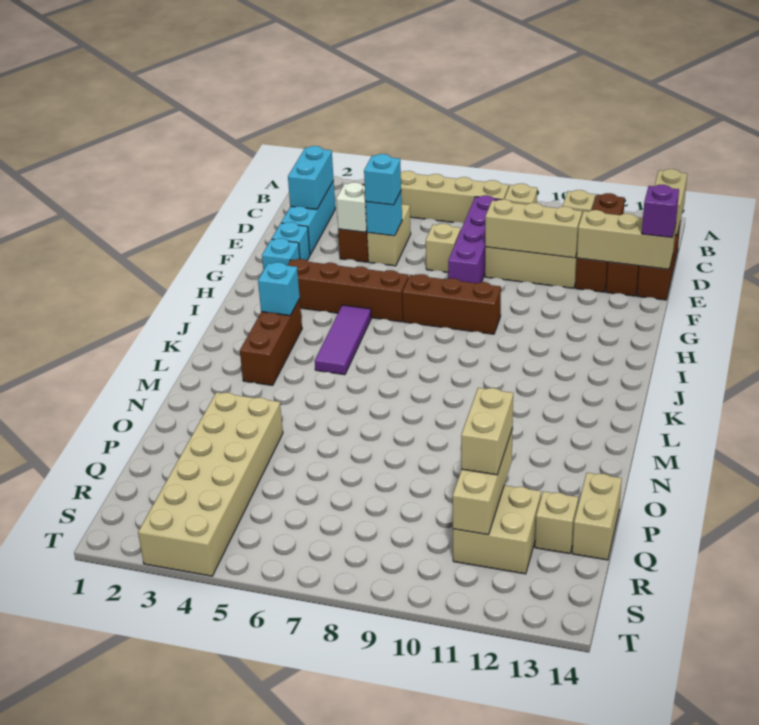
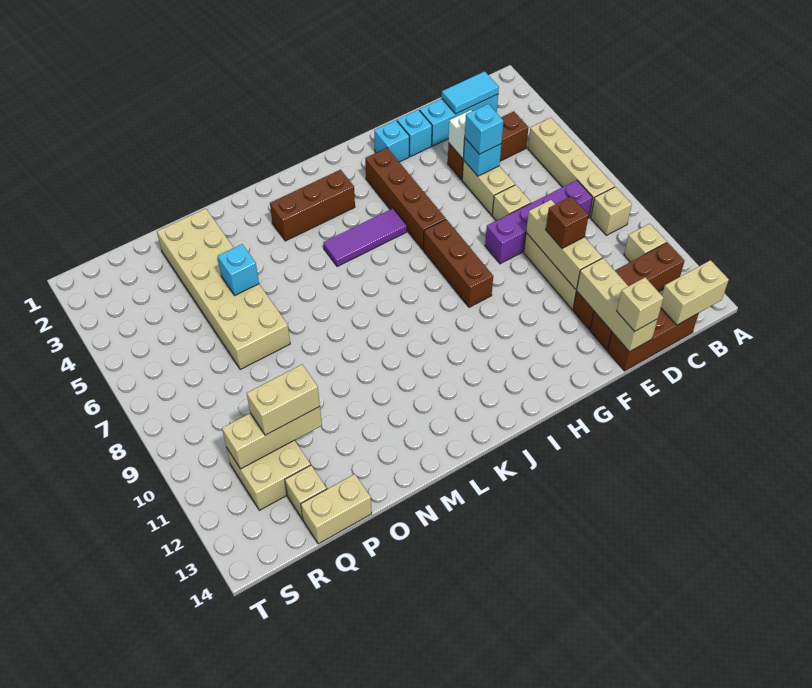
cyan 1x2 brick [288,146,334,209] -> cyan 1x2 tile [442,71,499,114]
tan 1x2 brick [367,204,411,266] -> tan 1x2 brick turned to [462,160,515,215]
none -> brown 1x1 brick [546,196,589,248]
purple 1x1 brick [642,185,679,238] -> tan 1x1 brick [617,277,664,331]
cyan 1x1 brick [258,262,300,316] -> cyan 1x1 brick moved to [218,244,259,295]
tan 2x6 brick [138,392,283,576] -> tan 2x6 brick turned to [157,208,290,370]

